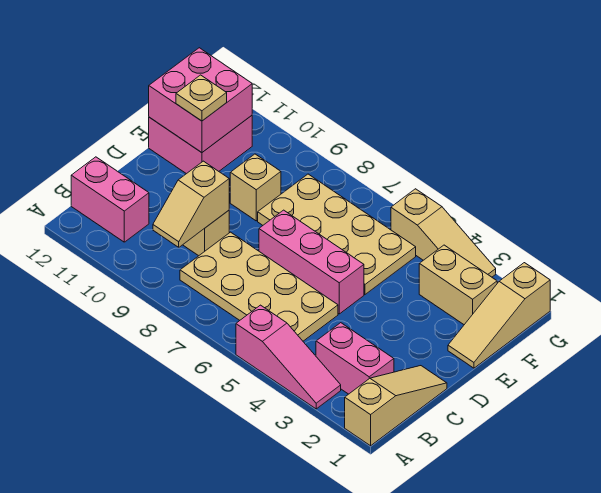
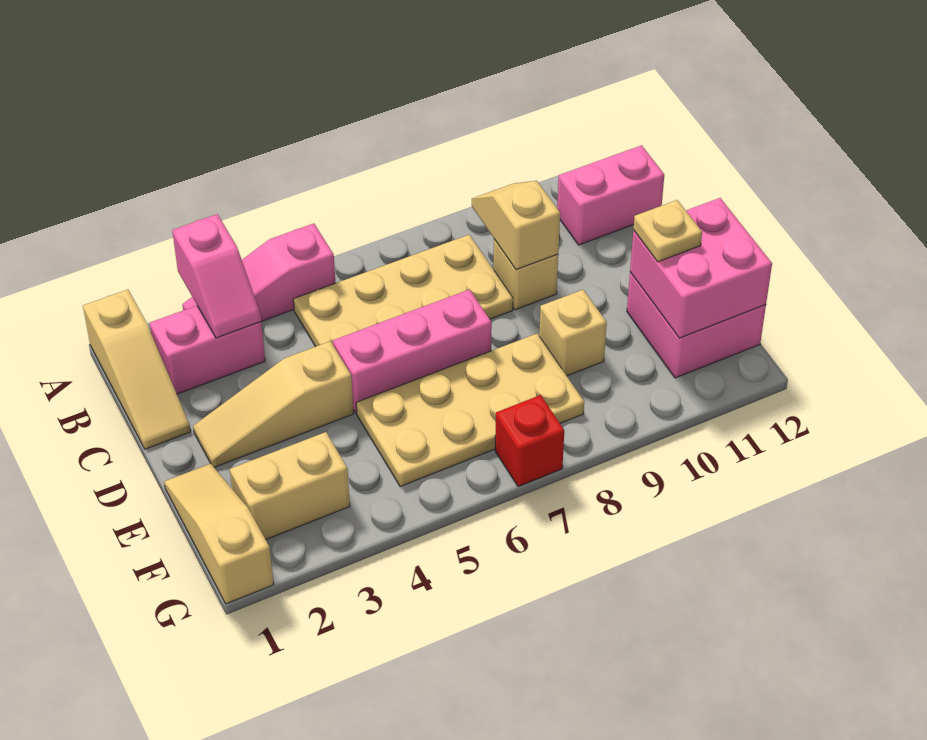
none -> pink 1x2 slope [172,214,261,338]
tan 1x3 slope [391,189,496,277] -> tan 1x3 slope moved to [193,341,353,467]
none -> red 1x1 brick [495,395,564,487]

